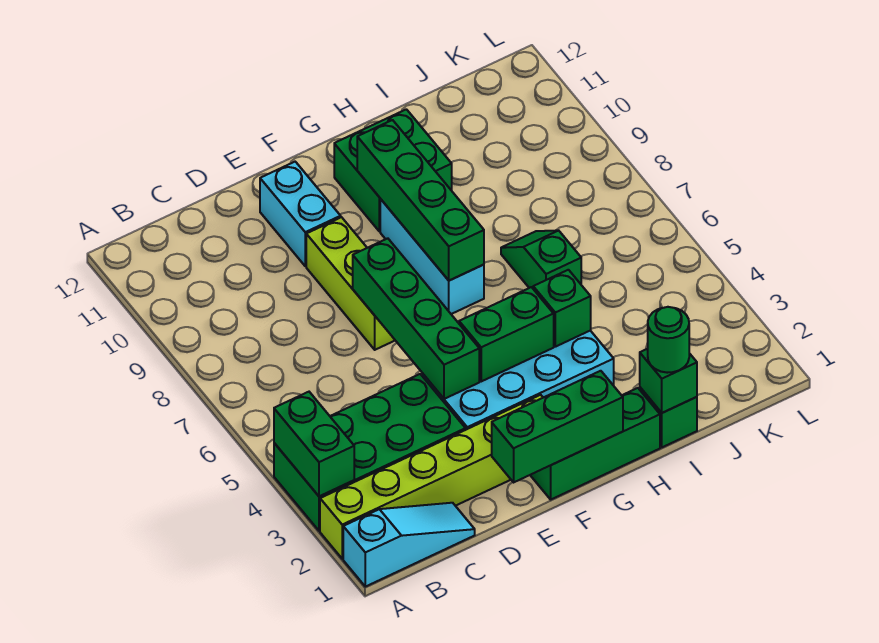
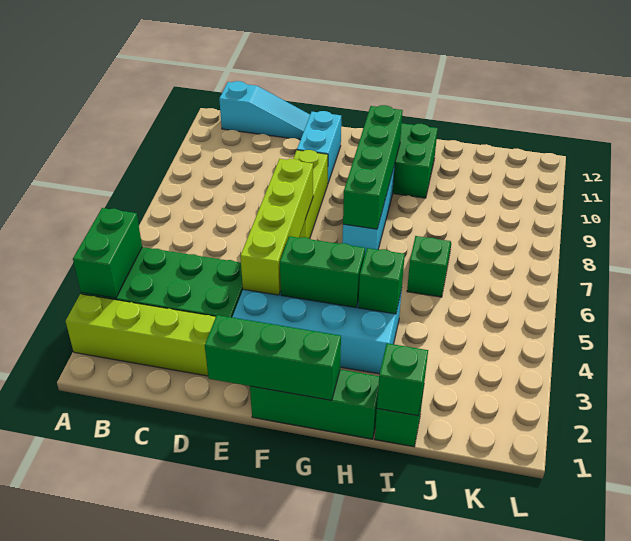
cyan 1x3 slope [343,503,475,587] -> cyan 1x3 slope moved to [219,81,310,140]
green 1x4 brick [353,238,479,399] -> lime 1x4 brick [240,159,313,295]
green 1x1 round brick [648,307,689,373] -> none

